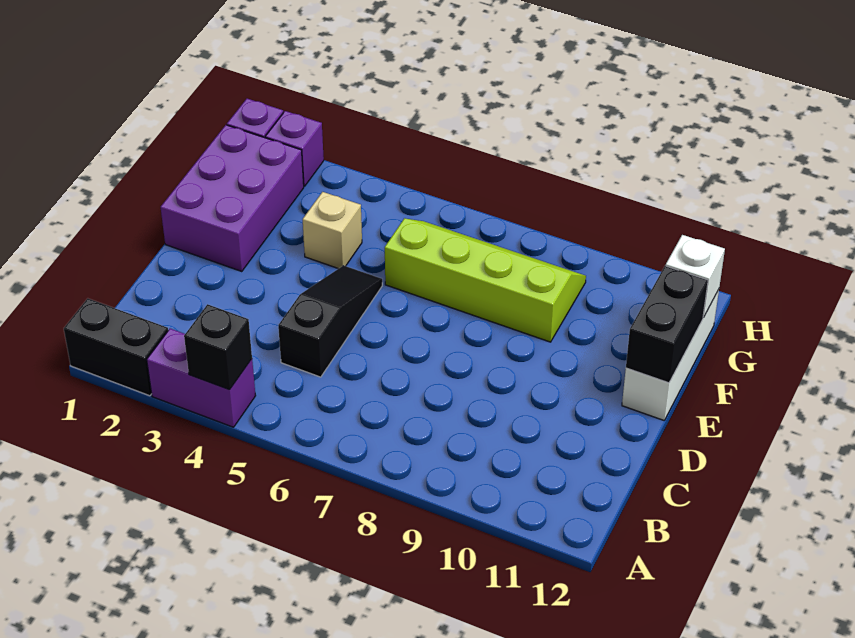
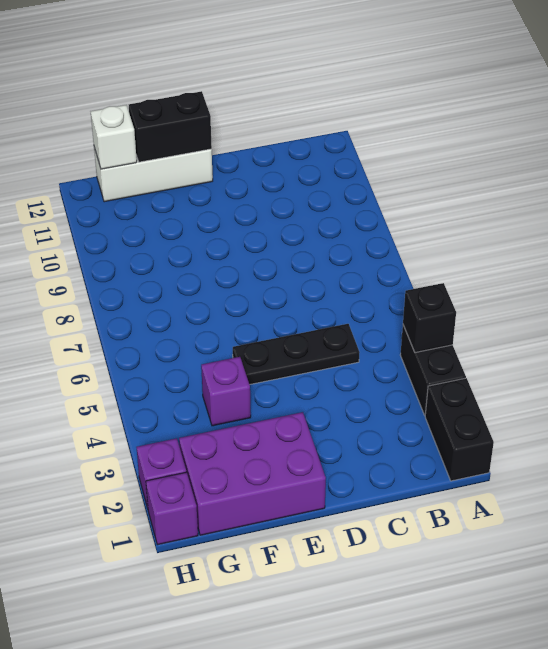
purple 1x2 brick [147,329,256,427] -> black 1x2 brick [400,325,466,415]
black 1x3 slope [278,265,382,377] -> black 1x3 plate [233,324,360,385]
tan 1x1 brick [303,192,362,269] -> purple 1x1 brick [201,357,251,426]
lime 2x4 slope [385,218,586,342] -> none

